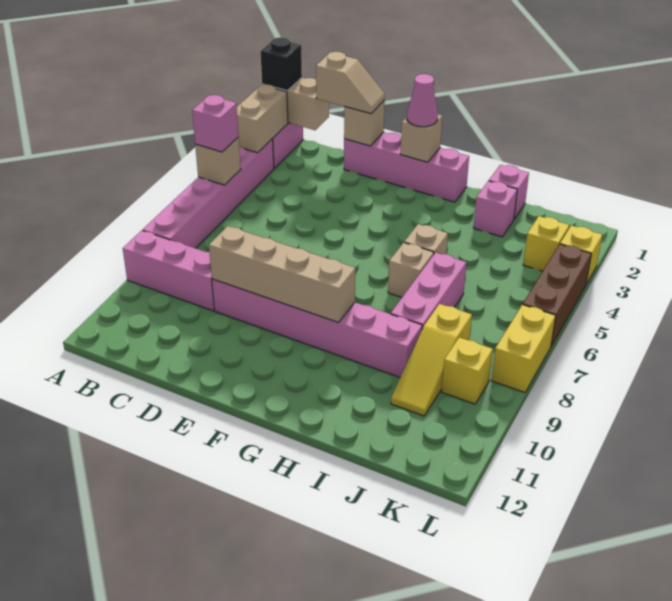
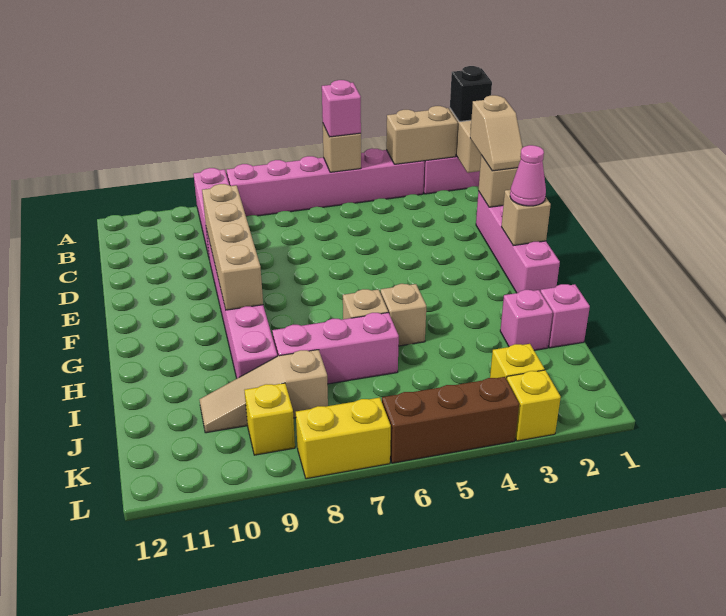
yellow 1x3 slope [391,304,472,416] -> tan 1x3 slope [199,350,328,433]

